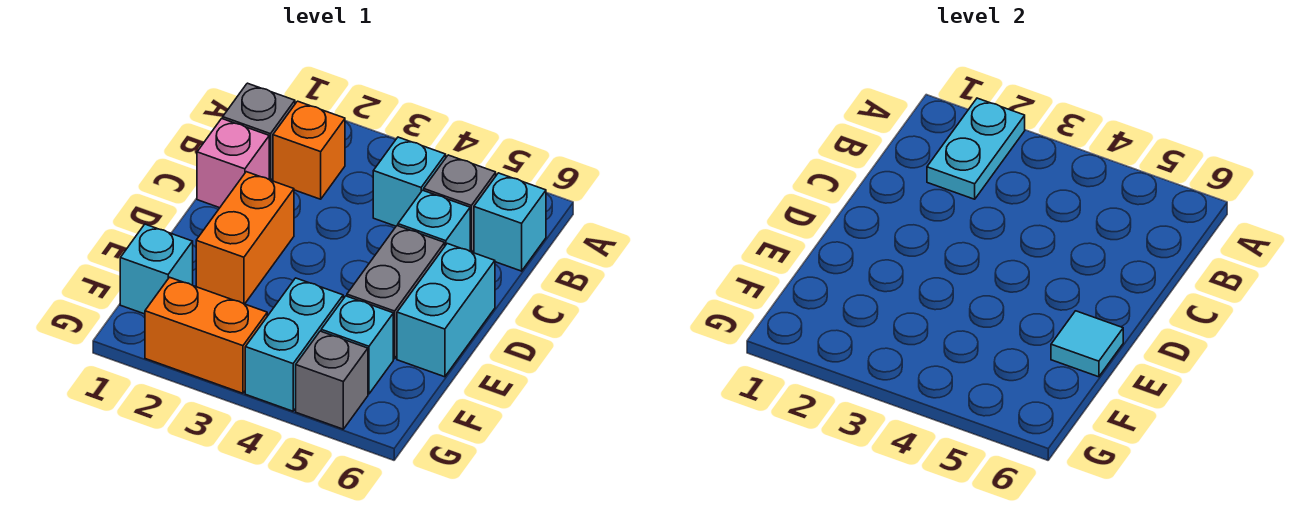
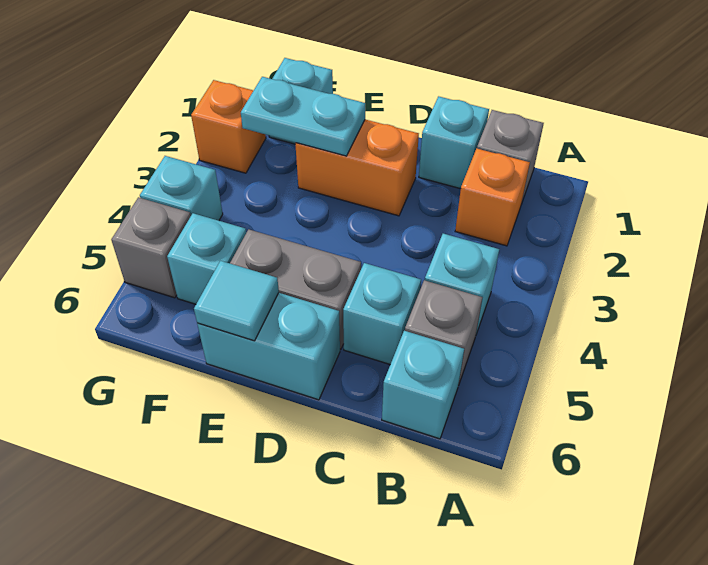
cyan 1x2 plate [927,98,1025,199] -> cyan 1x2 plate moved to [241,77,365,156]
pink 1x1 brick [197,119,269,208] -> cyan 1x1 brick [419,96,489,189]
cyan 1x2 brick [245,278,343,411] -> cyan 1x1 brick [140,156,223,221]
orange 1x2 brick [145,277,267,393] -> orange 1x1 brick [191,80,266,173]

